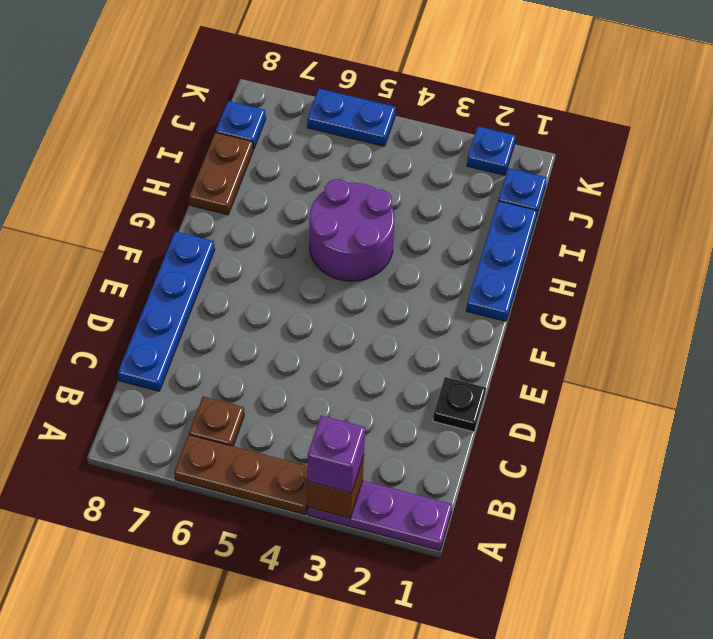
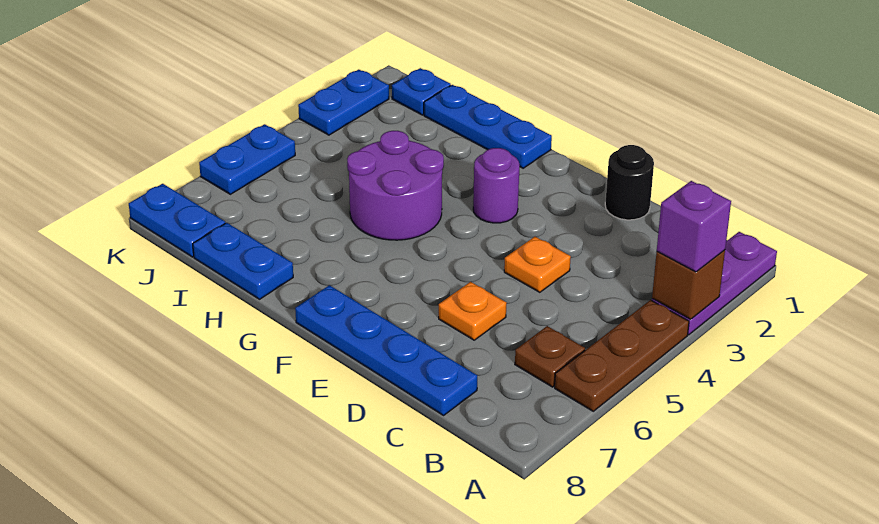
black 1x1 plate [433,377,486,432] -> black 1x1 round brick [605,145,654,220]
none -> orange 1x1 plate [504,237,571,292]
none -> orange 1x1 plate [439,282,506,340]
none -> purple 1x1 round brick [473,148,520,223]
brown 1x2 plate [189,132,253,215] -> blue 1x2 plate [193,223,293,299]
blue 1x1 plate [216,101,266,150] -> blue 1x2 plate [129,184,225,257]
blue 1x1 plate [467,126,516,175] -> blue 1x2 plate [298,70,389,135]

